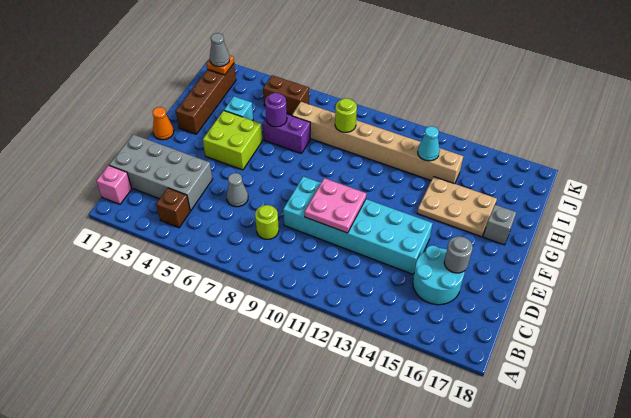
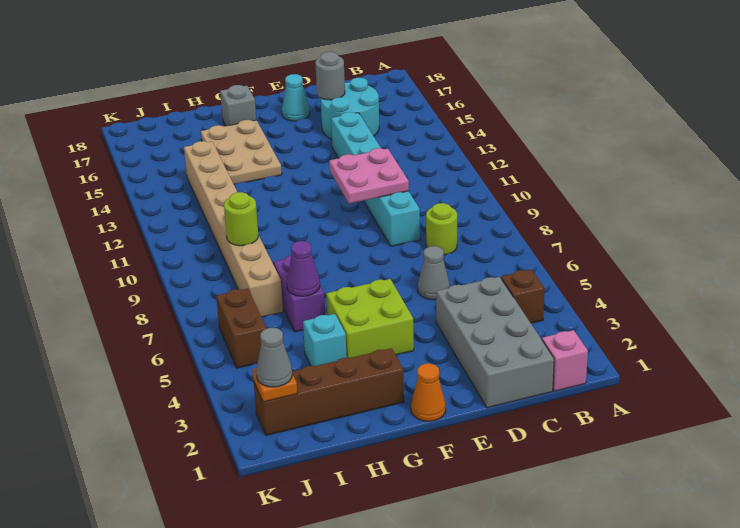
cyan 2x6 brick [283,176,433,274] -> cyan 1x6 brick [331,112,420,246]
purple 1x1 round brick [265,93,287,127] -> purple 1x1 cone [287,241,320,296]
cyan 1x1 cone [418,126,440,161] -> cyan 1x1 cone moved to [282,74,310,121]

